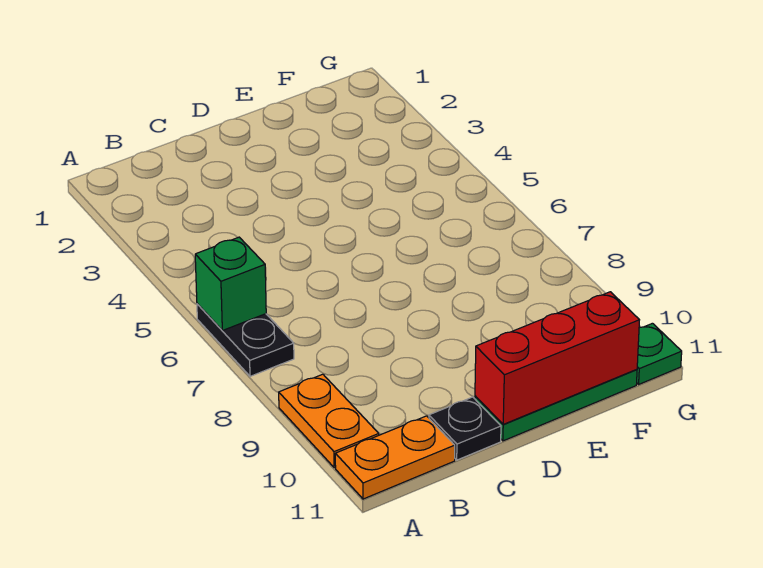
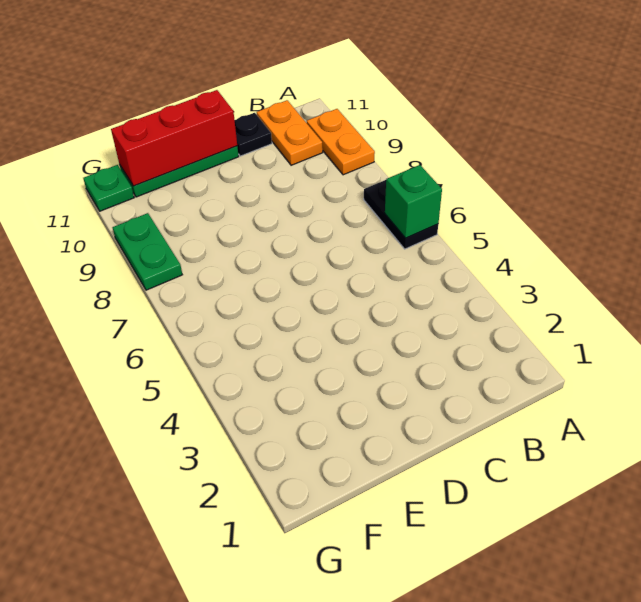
orange 1x2 plate [335,416,455,499] -> orange 1x2 plate turned to [257,100,323,165]
none -> green 1x2 plate [112,213,182,290]

